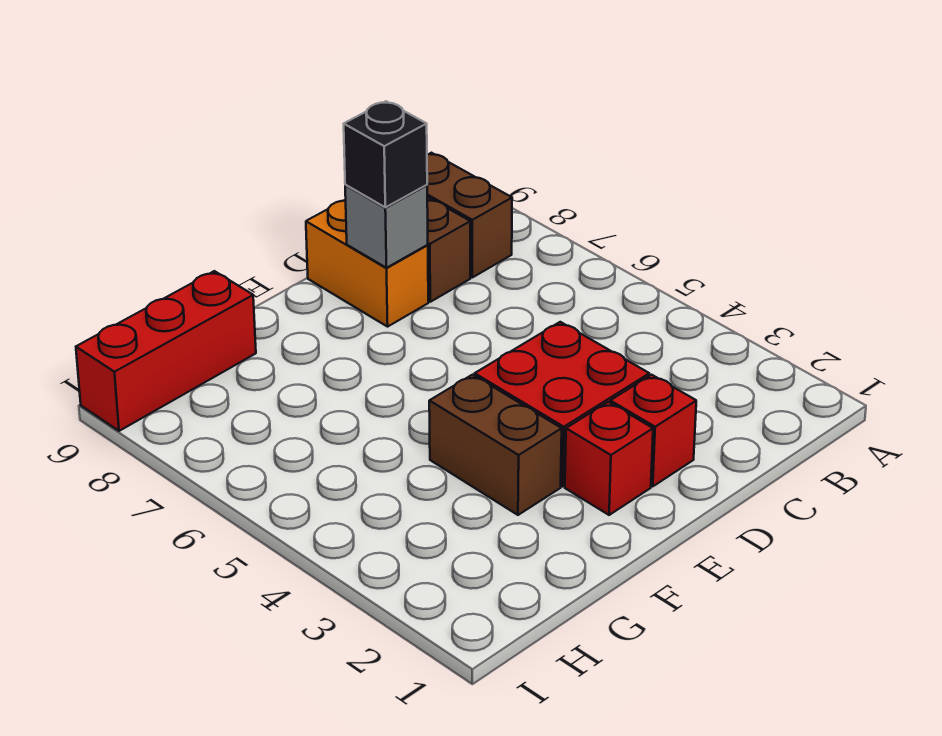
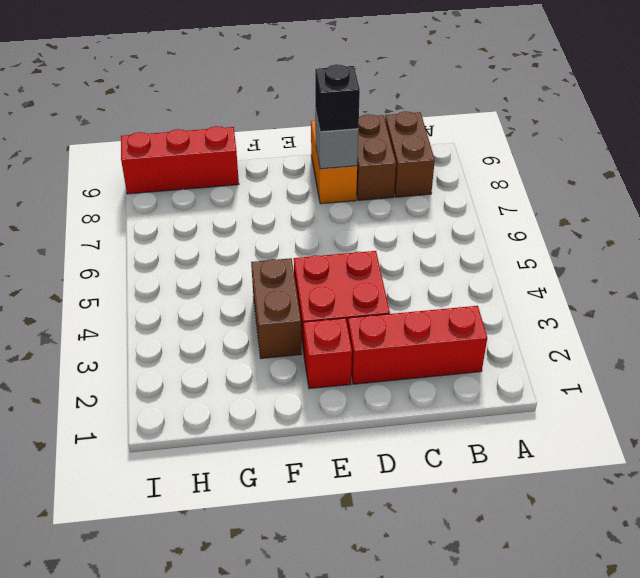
red 1x1 brick [610,375,696,486] -> red 1x3 brick [348,306,487,384]

